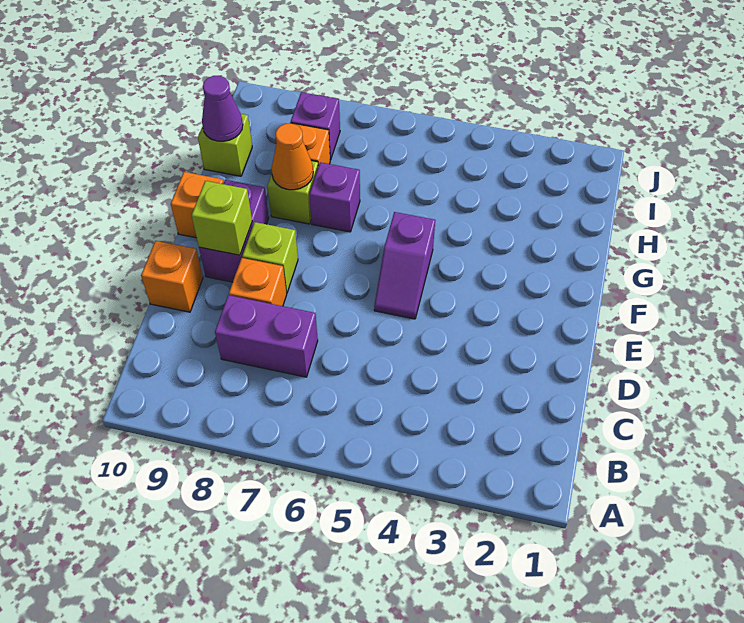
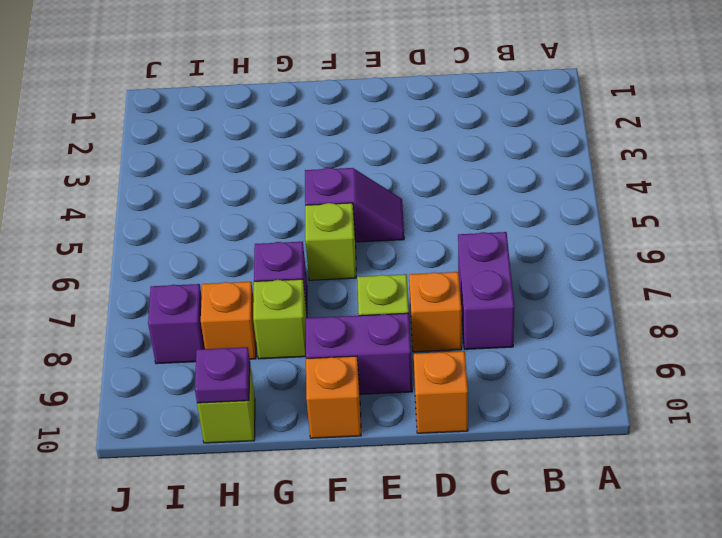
lime 1x1 brick [192,181,252,255] -> lime 1x1 brick moved to [305,203,356,280]
orange 1x1 cone [272,124,313,190] -> none
purple 1x1 cone [202,76,243,141] -> purple 1x1 plate [195,347,250,403]

